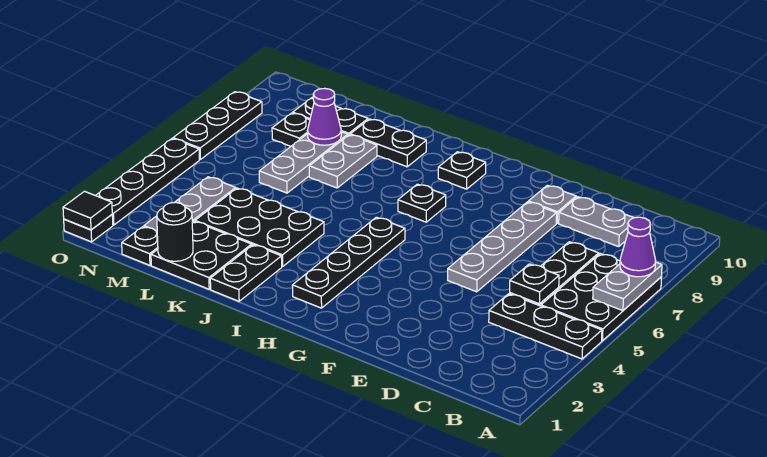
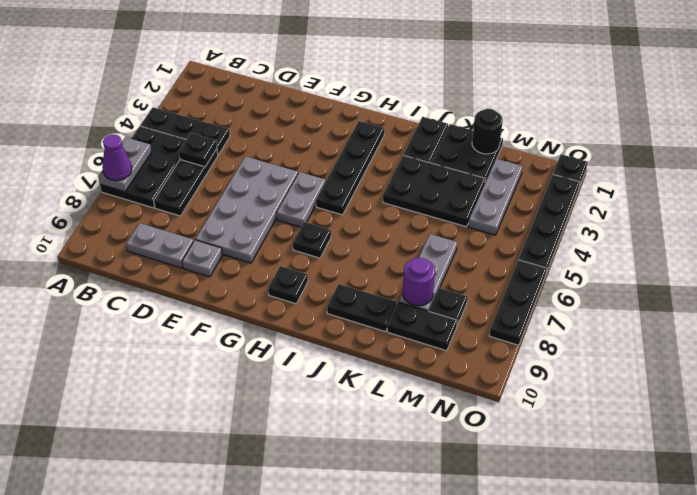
grey 1x4 plate [448,202,557,292] -> grey 2x4 plate [195,156,298,263]
grey 1x2 plate [309,135,377,188] -> grey 1x2 plate moved to [277,172,325,227]
purple 1x1 cone [308,88,341,145] -> purple 1x1 round brick [403,258,435,306]
black 1x1 plate [122,227,158,265] -> none
black 1x1 tile [63,191,112,230] -> none

